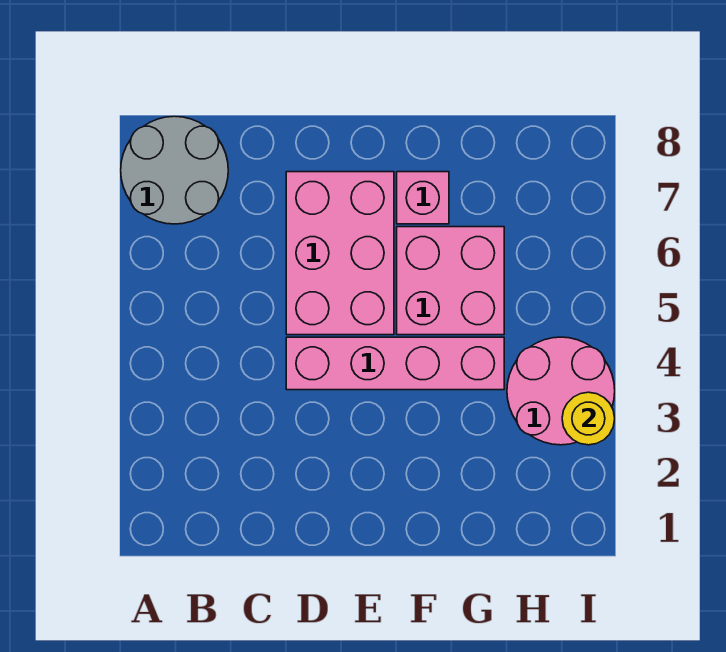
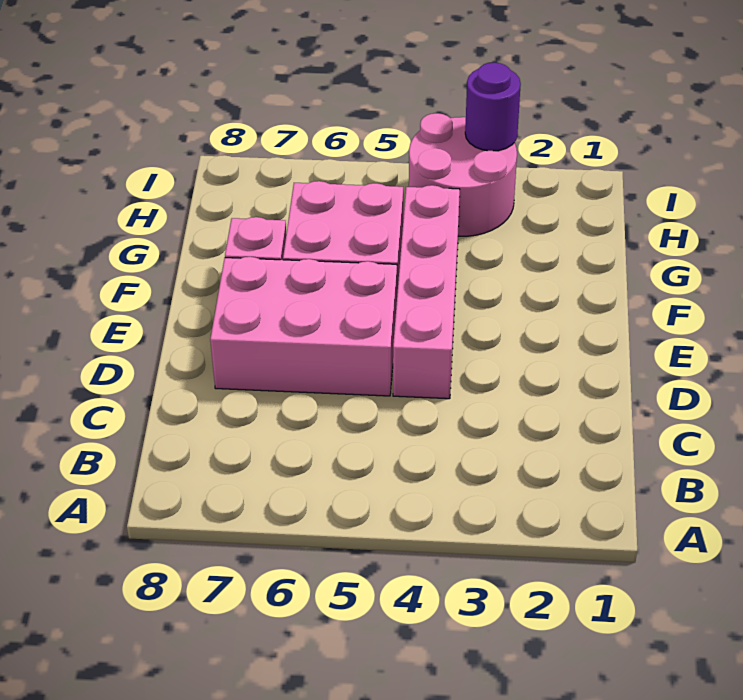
grey 2x2 round brick [121,116,228,224] -> none
yellow 1x1 round brick [562,392,615,445] -> purple 1x1 round brick [465,63,521,151]

